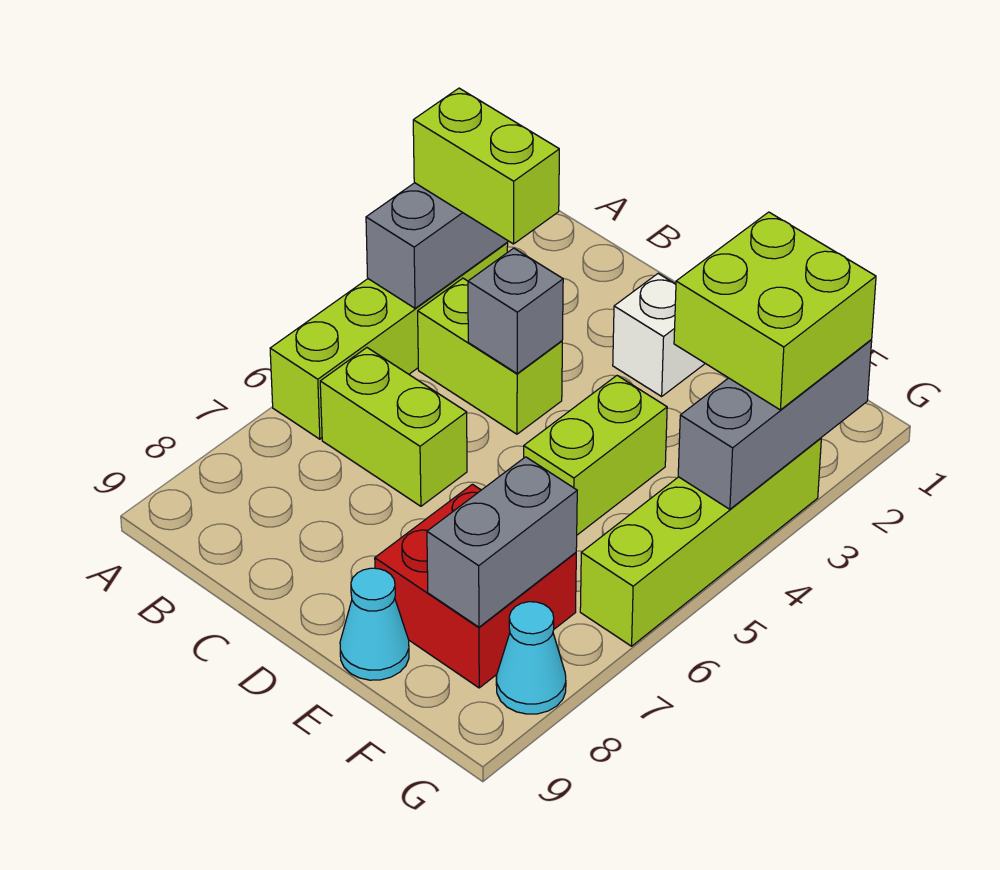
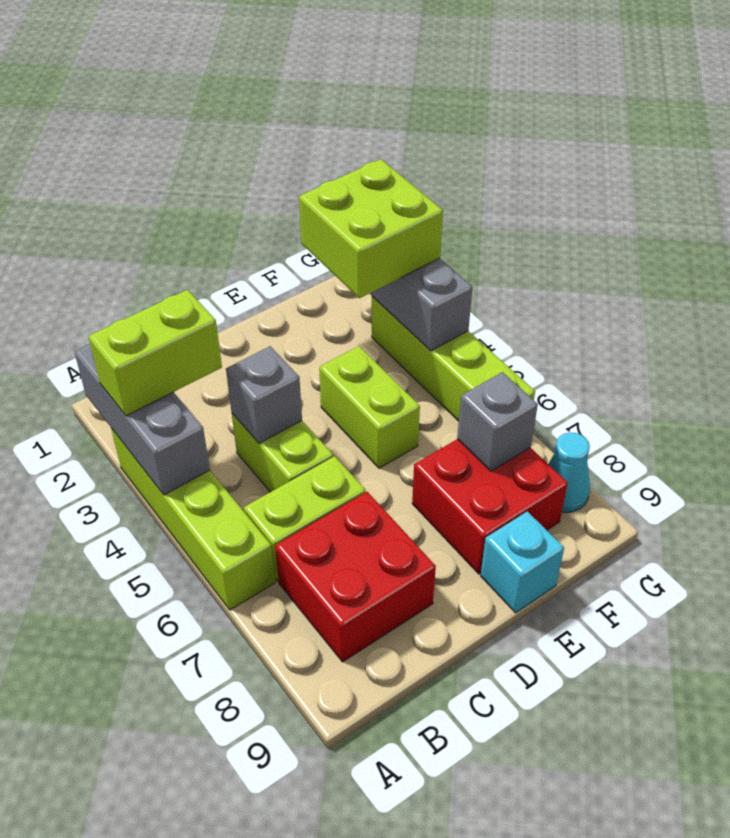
lime 1x2 brick [418,278,562,434] -> lime 1x2 brick turned to [232,413,333,492]
none -> red 2x2 brick [275,492,436,662]
white 1x1 brick [613,274,705,396] -> none
cyan 1x1 cone [340,568,409,680] -> cyan 1x1 brick [481,511,564,613]
grey 1x2 brick [427,457,577,627] -> grey 1x1 brick [457,372,538,471]

